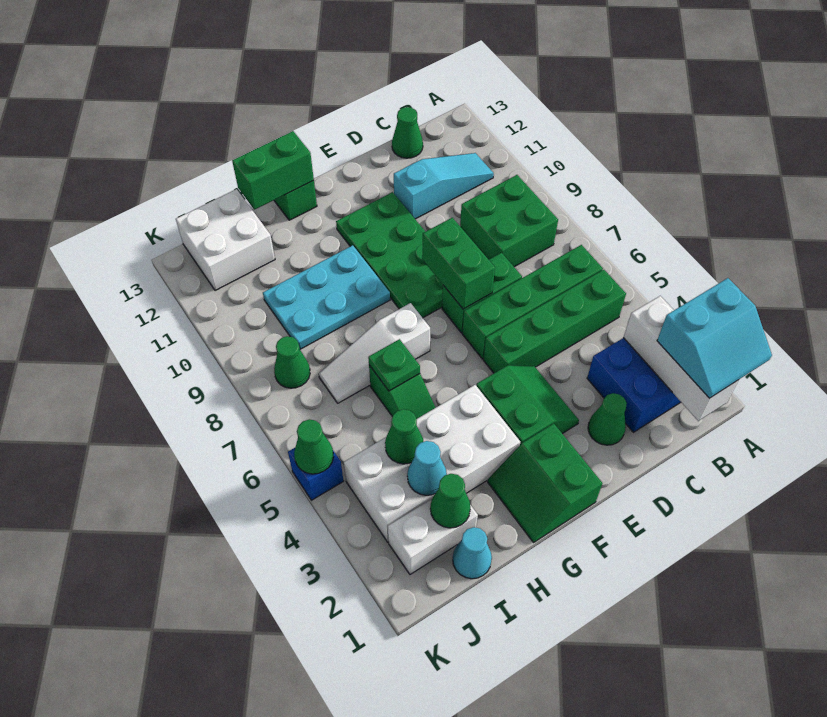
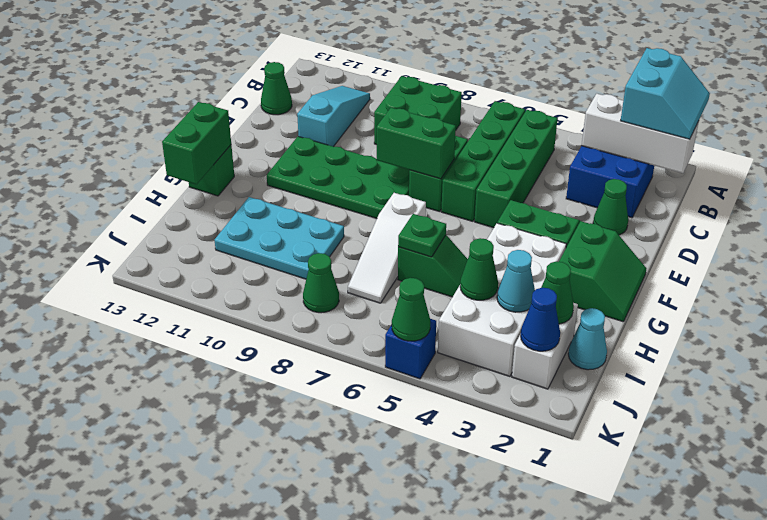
green 2x2 slope [488,424,602,542] -> green 2x2 slope turned to [559,221,647,322]
cyan 2x3 plate [263,245,390,349] -> cyan 2x3 plate turned to [215,197,344,279]
white 2x2 brick [176,189,275,291] -> none
none -> blue 1x1 cone [521,288,560,351]

